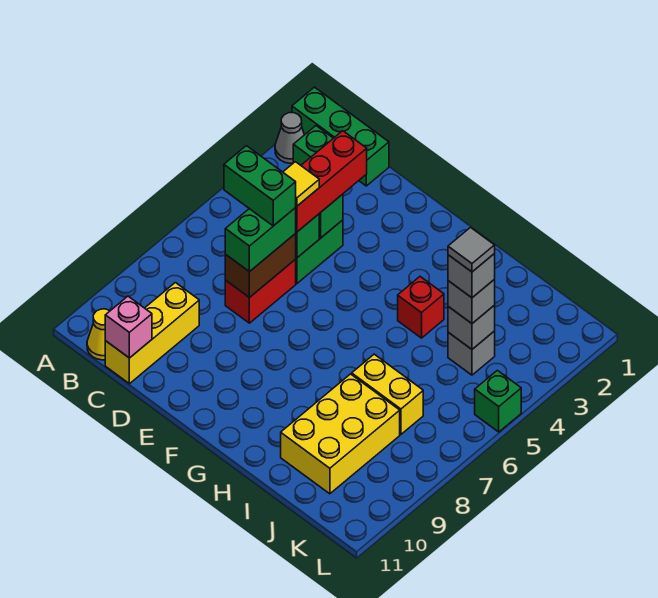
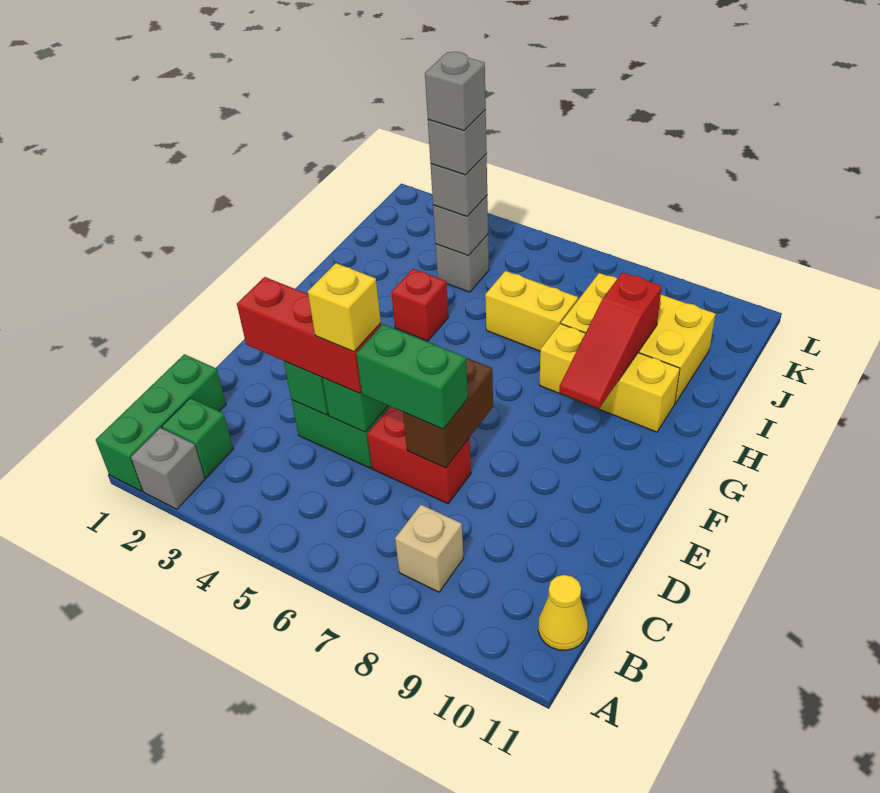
grey 1x1 cone [275,113,304,163] -> grey 1x1 brick [131,428,205,509]
none -> tan 1x1 brick [395,505,463,592]
green 1x2 brick [224,146,296,226] -> none
yellow 1x3 brick [105,283,199,384] -> yellow 1x3 brick moved to [540,324,680,432]
pink 1x1 brick [105,296,152,358] -> none
yellow 1x1 tile [283,162,319,206] -> yellow 1x1 brick [308,263,381,352]
brown 1x2 brick [225,234,296,298] -> brown 1x2 brick turned to [403,358,493,468]
none -> red 1x3 slope [559,272,662,409]
yellow 1x2 brick [352,354,423,434] -> yellow 1x2 brick turned to [485,271,578,351]
grey 1x1 tile [448,227,495,272] -> grey 1x1 brick [425,52,486,131]
green 1x1 brick [475,370,521,432] -> none

